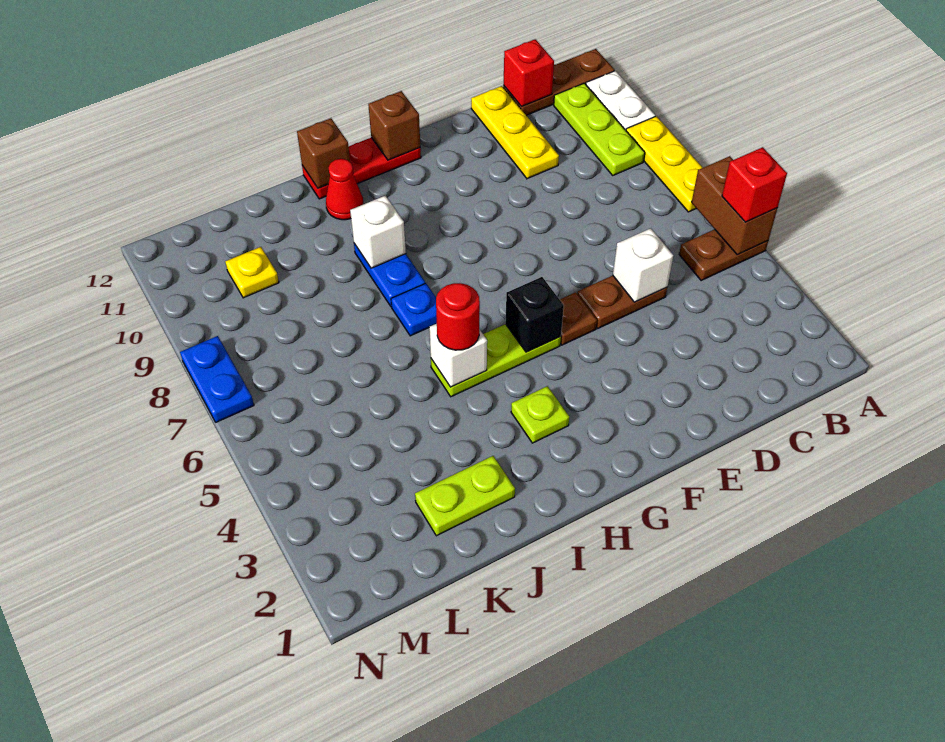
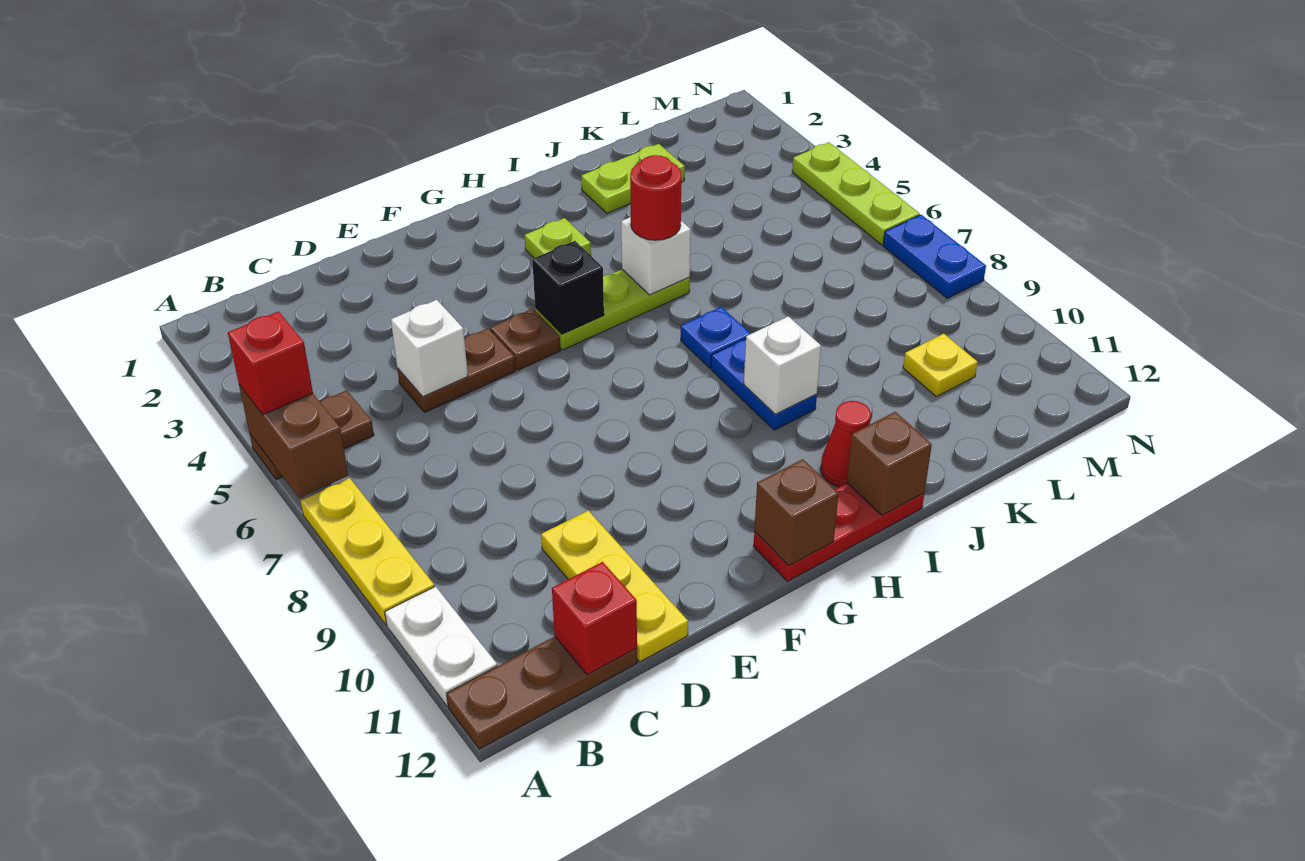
lime 1x3 plate [554,83,645,175] -> lime 1x3 plate moved to [792,142,920,245]

